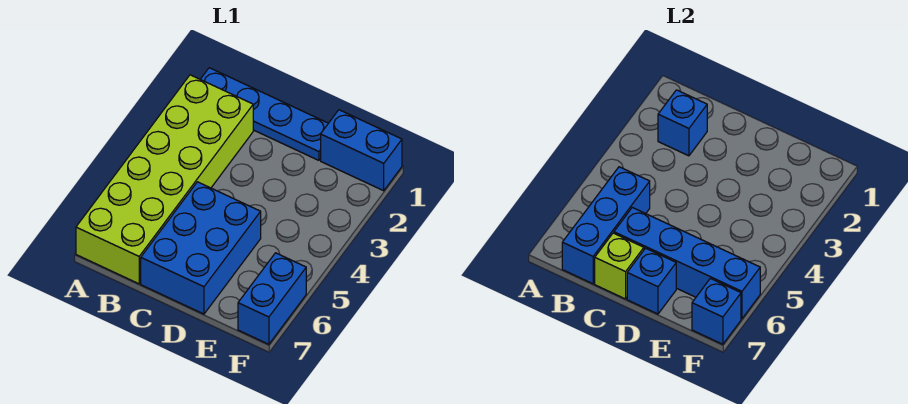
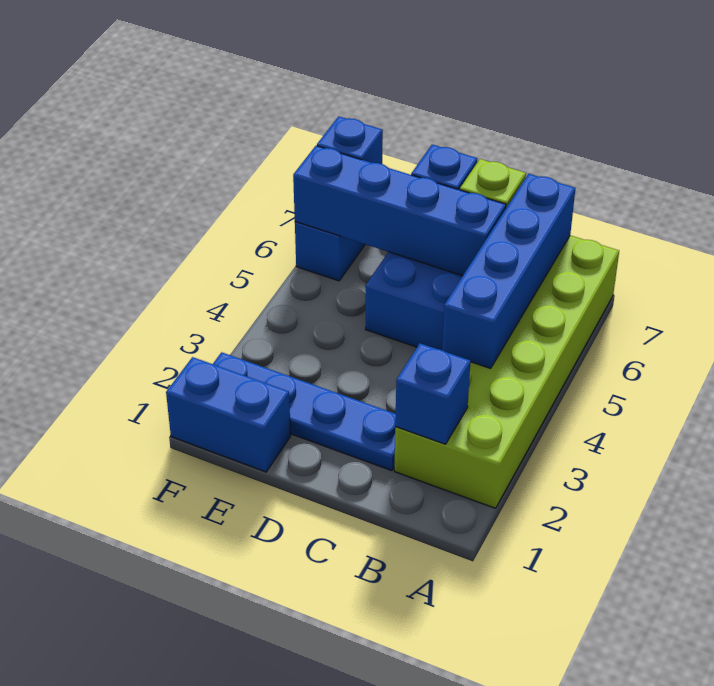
blue 1x4 plate [200,68,328,160] -> blue 1x4 plate moved to [213,352,396,471]
blue 1x3 brick [562,167,650,284] -> blue 1x4 brick [442,174,576,368]

